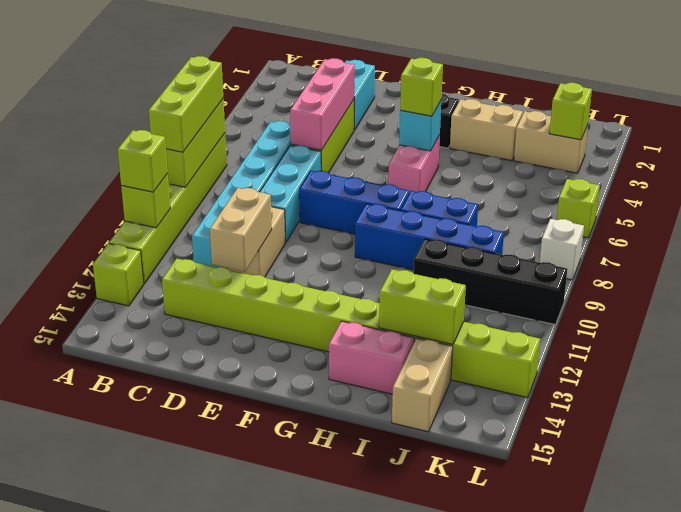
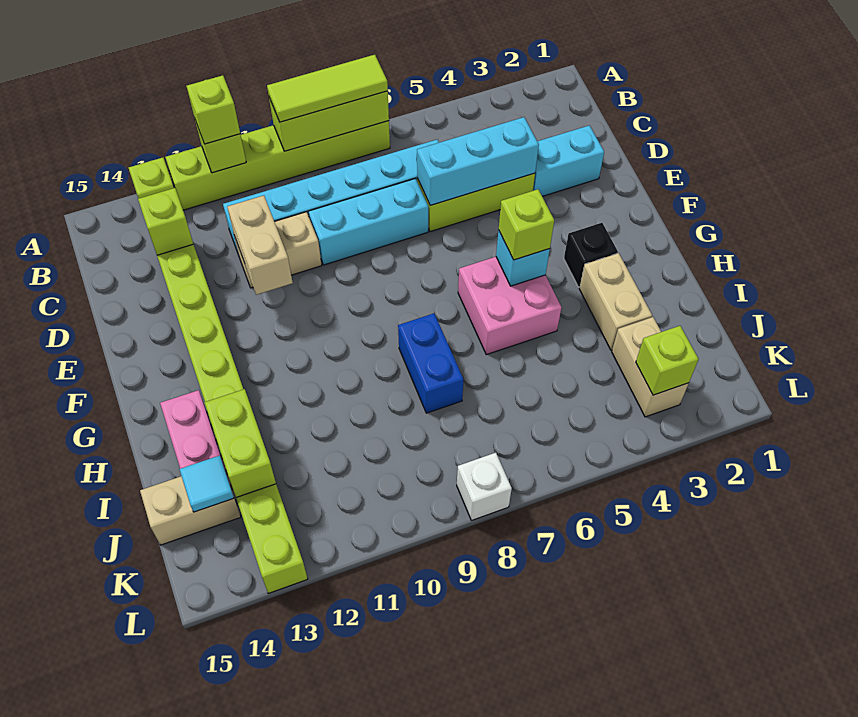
lime 1x3 brick [149,56,223,152] -> lime 1x3 tile [267,55,388,122]
pink 1x3 brick [290,58,355,150] -> cyan 1x3 brick [417,117,539,205]
tan 1x2 brick [210,188,272,272] -> tan 1x2 brick turned to [227,196,293,295]
blue 1x3 brick [299,171,410,234] -> none
pink 1x2 brick [388,134,440,194] -> pink 2x2 brick [458,257,562,355]
blue 1x4 brick [355,204,504,270] -> none
black 1x4 brick [414,239,567,324] -> none
none -> cyan 1x1 tile [179,455,234,512]
lime 1x1 brick [557,179,600,238] -> lime 1x1 brick moved to [138,188,193,255]

